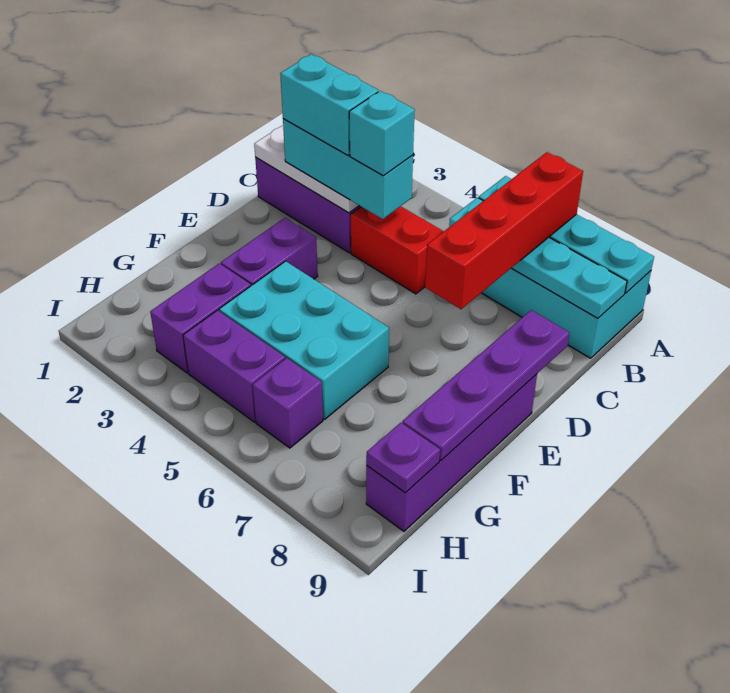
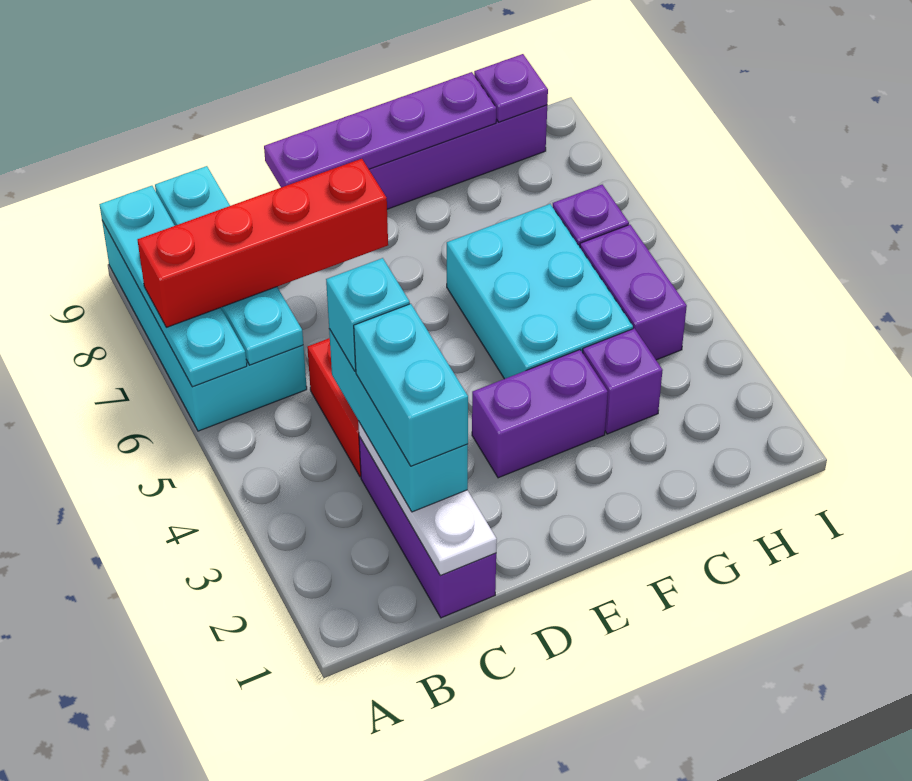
purple 1x2 brick [150,264,251,373] -> purple 1x1 brick [583,328,663,434]

